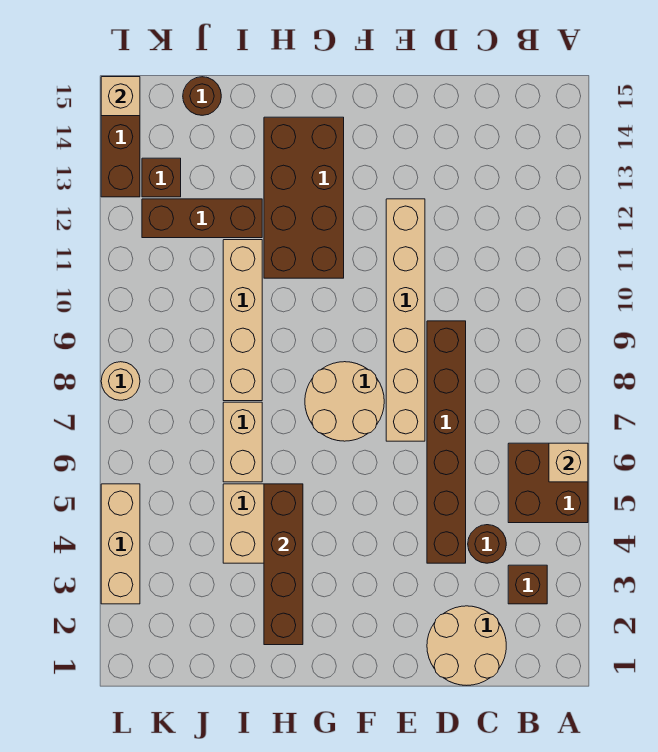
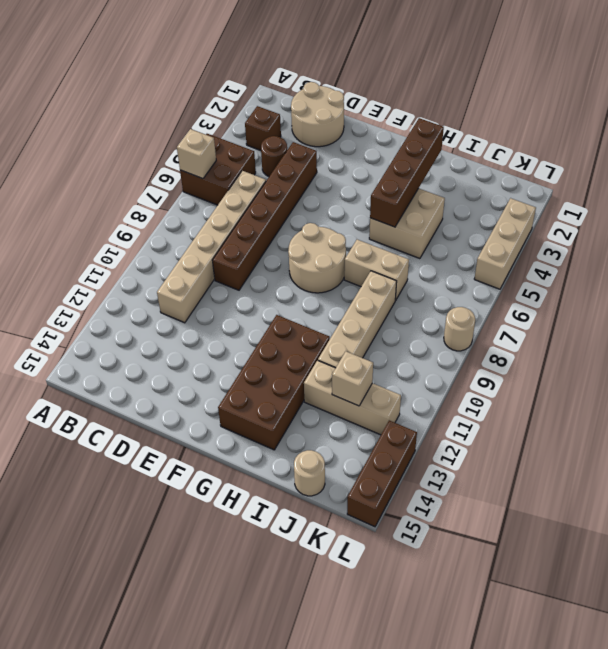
tan 1x6 brick [386,199,425,441] -> tan 1x6 brick moved to [157,171,266,323]
tan 1x2 brick [223,402,262,482] -> tan 1x2 brick turned to [344,239,409,300]
brown 1x3 brick [142,199,262,238] -> tan 1x3 brick [304,360,401,435]
brown 1x1 round brick [183,77,221,115] -> tan 1x1 round brick [294,450,325,496]
brown 1x1 brick [142,158,181,197] -> none
tan 1x1 brick [101,77,140,116] -> tan 1x1 brick moved to [332,351,373,406]

